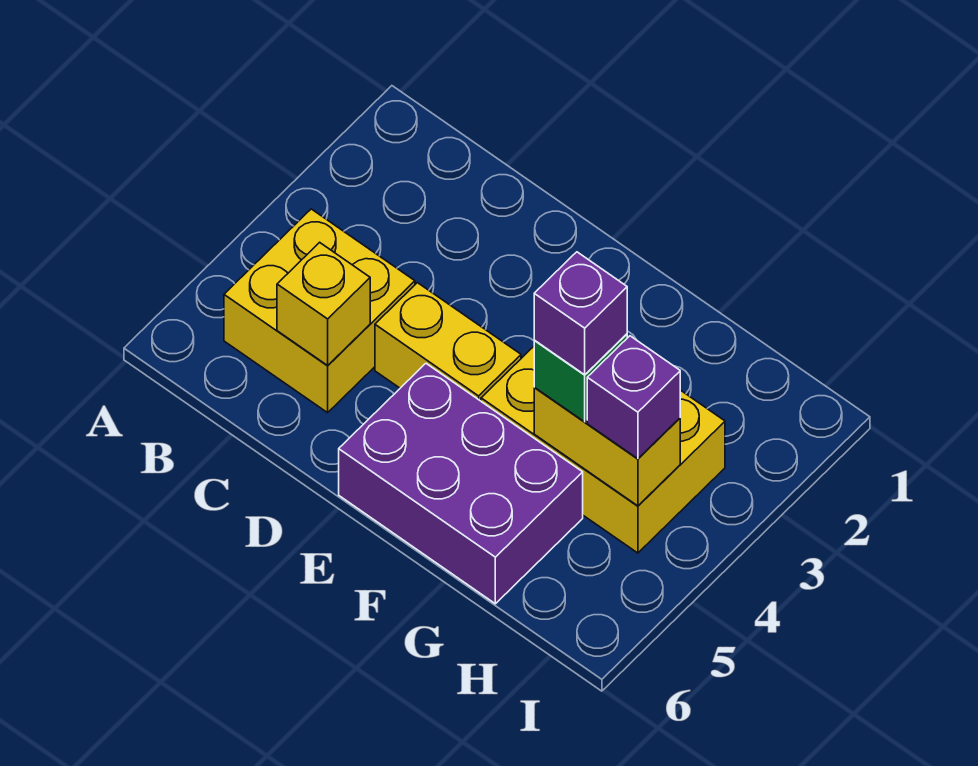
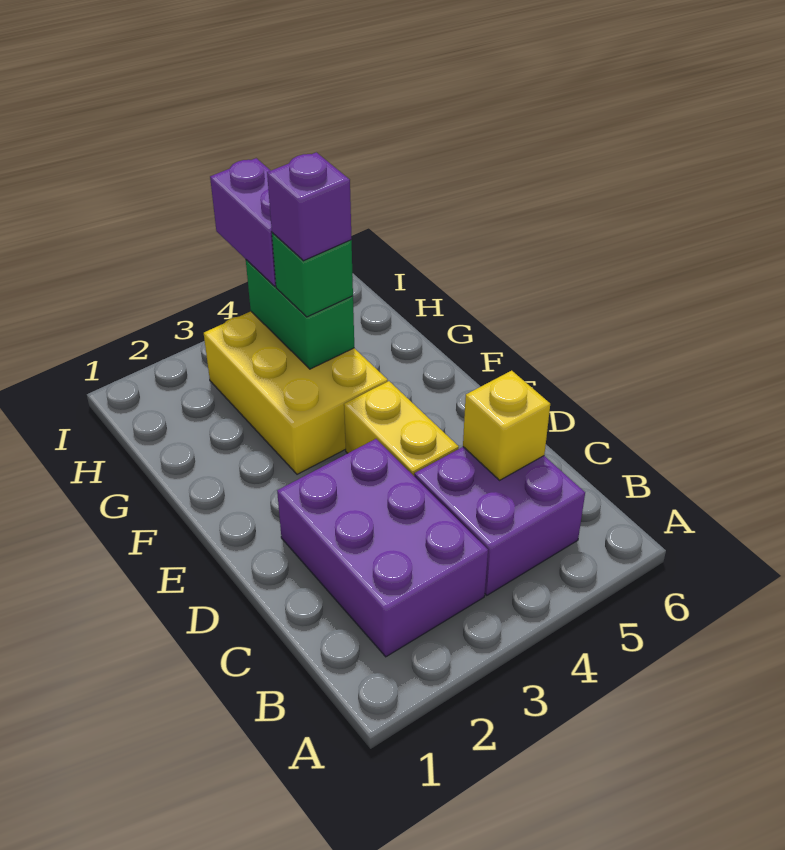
yellow 2x2 brick [224,209,415,413] -> purple 2x2 brick [414,447,585,595]
purple 2x3 brick [339,364,583,604] -> purple 2x3 brick moved to [277,439,488,657]
yellow 1x2 brick [534,388,680,506] -> green 1x2 brick [246,260,354,369]
purple 1x1 brick [587,336,680,459] -> purple 1x2 brick [210,158,276,286]

